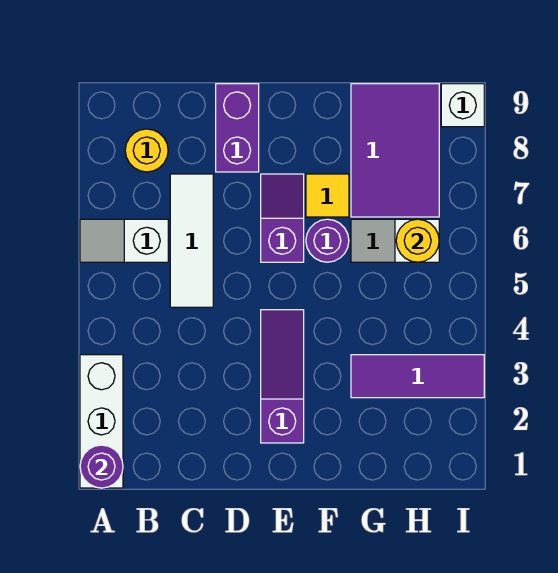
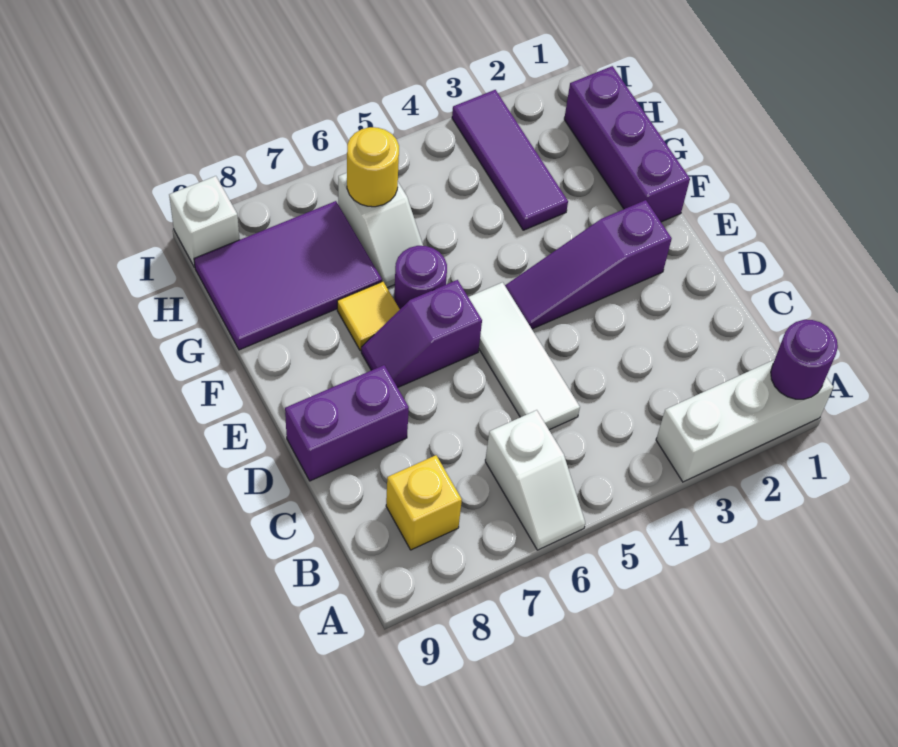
yellow 1x1 round brick [125,129,168,172] -> yellow 1x1 brick [386,455,462,550]
white 1x3 tile [170,174,213,307] -> white 1x3 tile turned to [468,282,580,430]
none -> purple 1x3 brick [564,66,690,222]

